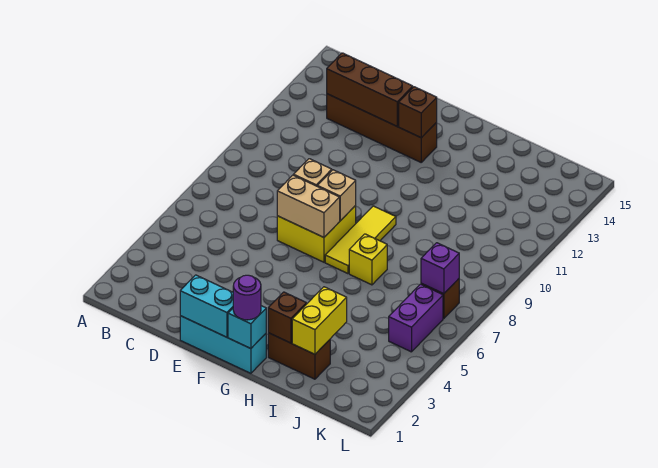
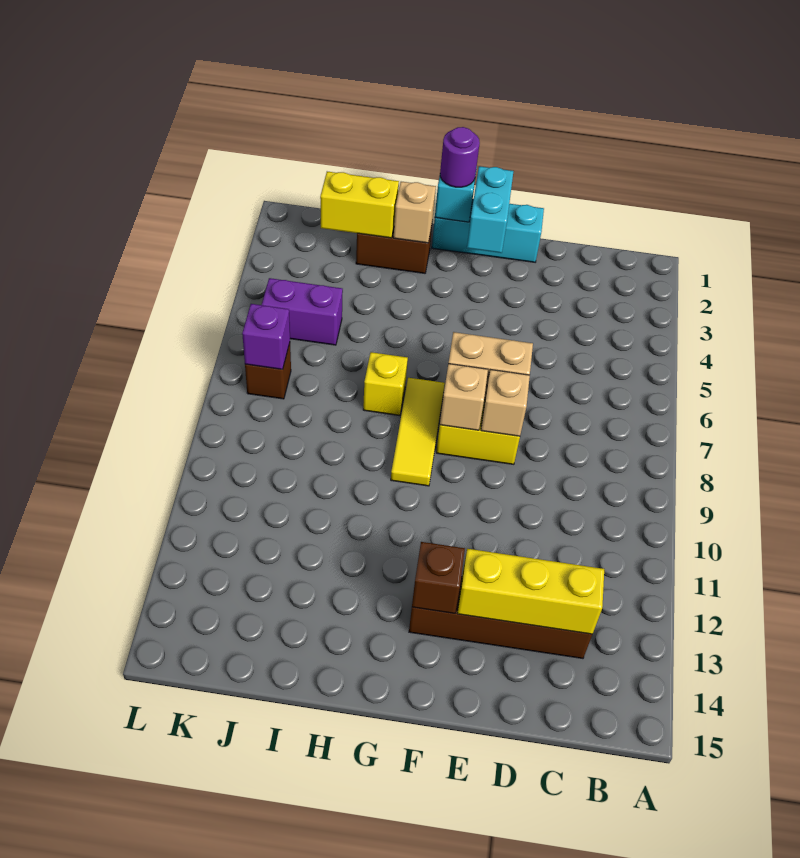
brown 1x3 brick [327,53,413,126] -> yellow 1x3 brick [457,549,604,634]
cyan 1x2 brick [180,275,233,337] -> cyan 1x2 brick turned to [467,166,514,253]
brown 1x1 brick [268,292,306,343] -> tan 1x1 brick [394,182,436,243]
yellow 1x2 brick [292,287,347,354] -> yellow 1x2 brick turned to [320,172,399,238]
purple 1x2 brick [389,284,443,352] -> purple 1x2 brick turned to [262,278,343,345]

